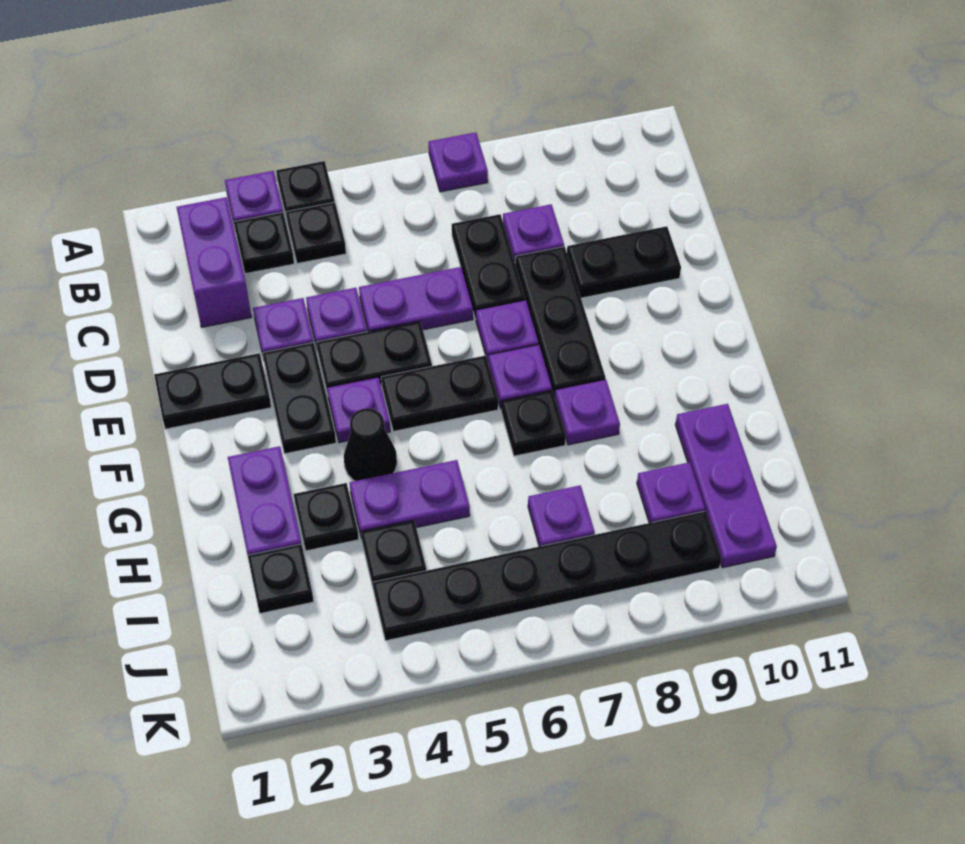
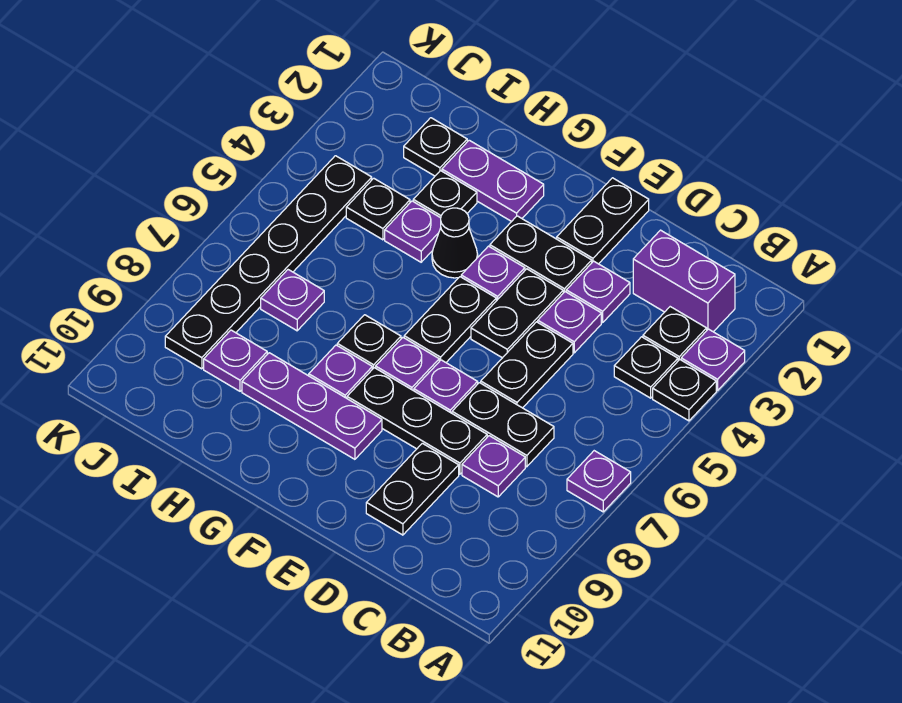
purple 1x2 plate [359,267,473,332] -> black 1x2 plate [481,322,573,408]
purple 1x2 plate [350,460,470,539] -> purple 1x1 plate [385,201,441,262]
purple 1x3 plate [675,404,777,568] -> purple 1x3 plate moved to [242,353,382,459]

